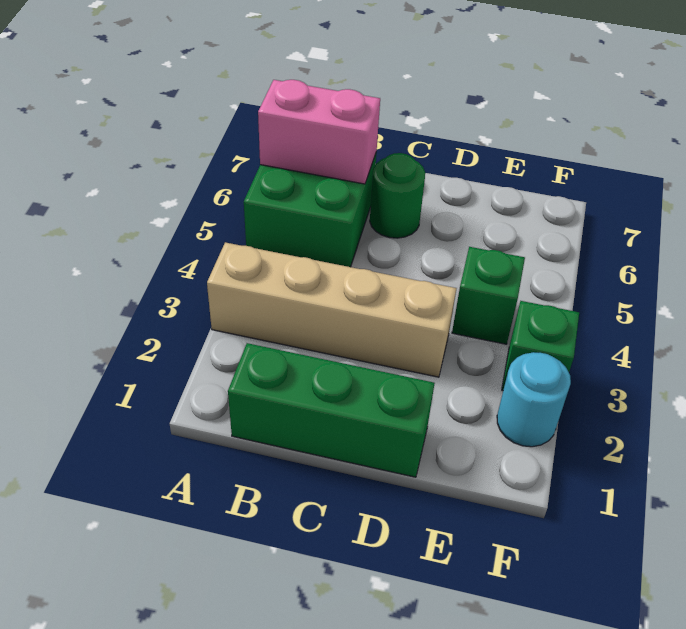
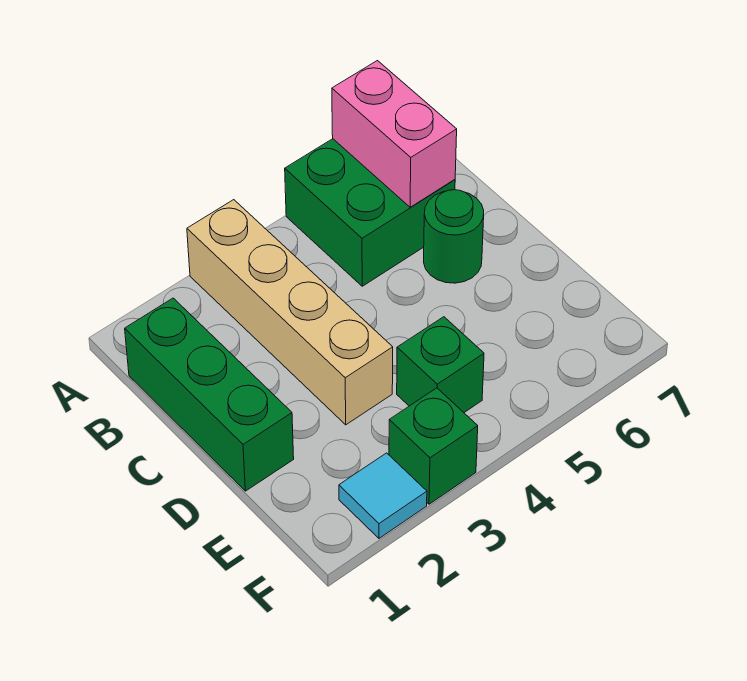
cyan 1x1 round brick [497,352,571,447] -> cyan 1x1 tile [339,453,427,538]

